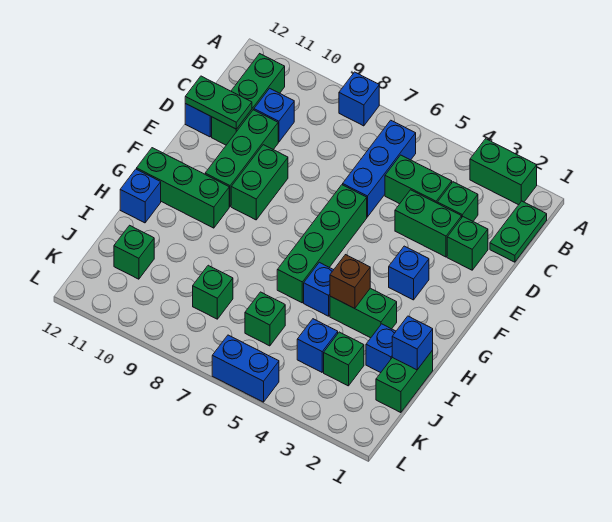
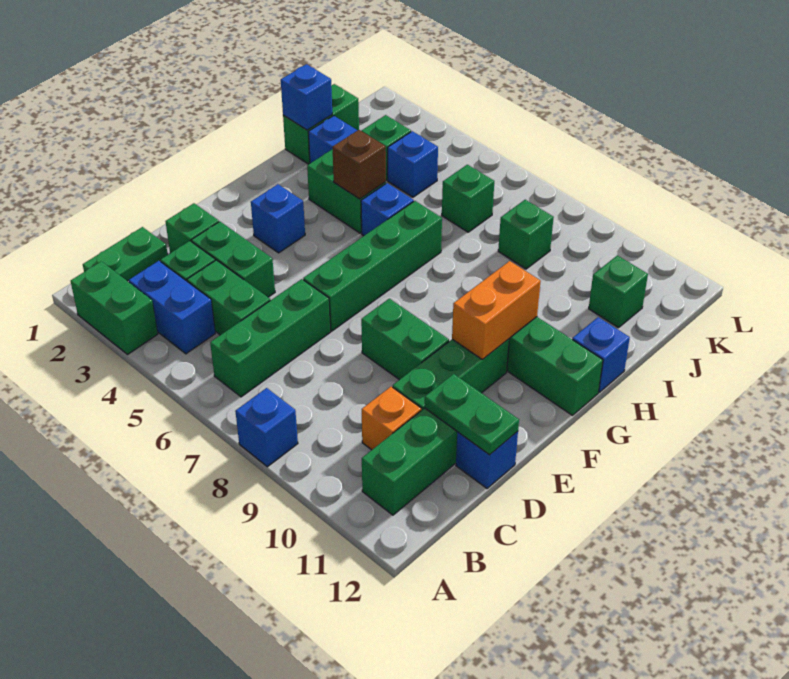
blue 1x3 brick [343,120,416,217] -> green 1x3 brick [210,279,331,397]
blue 1x1 brick [254,88,294,142] -> orange 1x1 brick [362,387,421,450]
green 1x2 brick [231,145,288,220] -> green 1x2 brick turned to [361,299,449,380]
none -> orange 1x2 brick [452,261,541,360]
blue 1x2 brick [212,335,279,402] -> blue 1x2 brick moved to [129,261,215,354]

